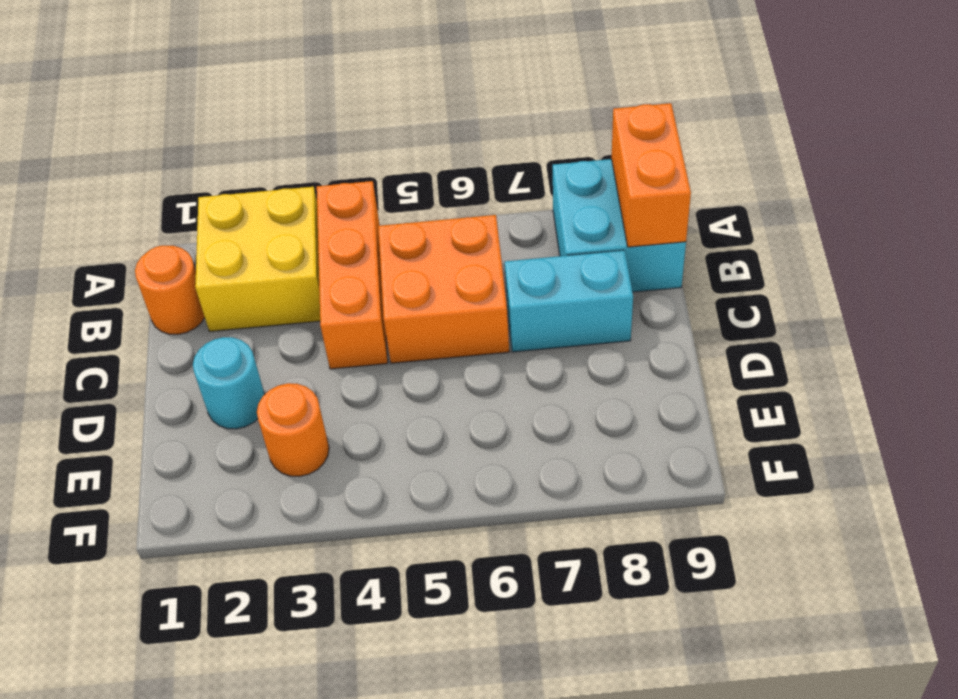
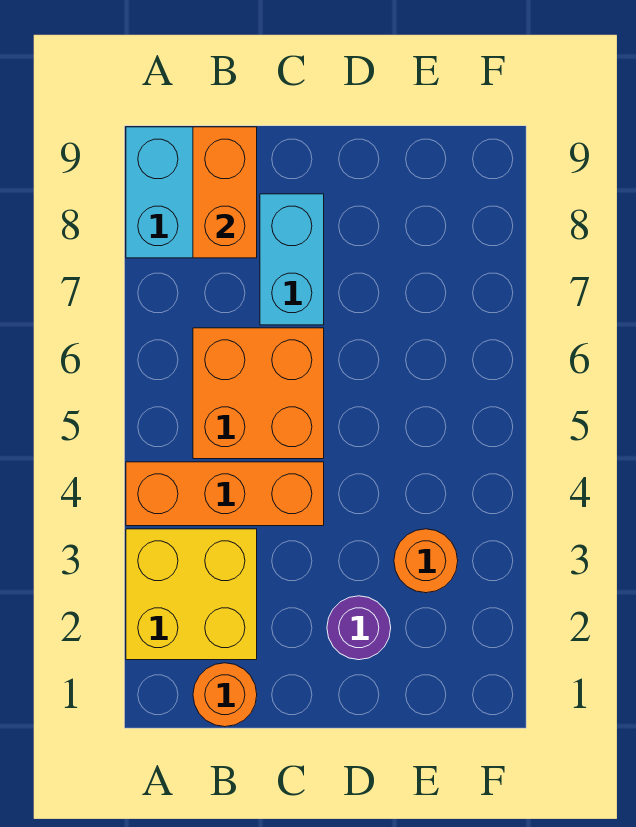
orange 1x2 brick [612,103,691,247] -> orange 1x2 brick turned to [193,127,257,258]
cyan 1x1 round brick [193,337,265,429] -> purple 1x1 round brick [327,596,391,660]

